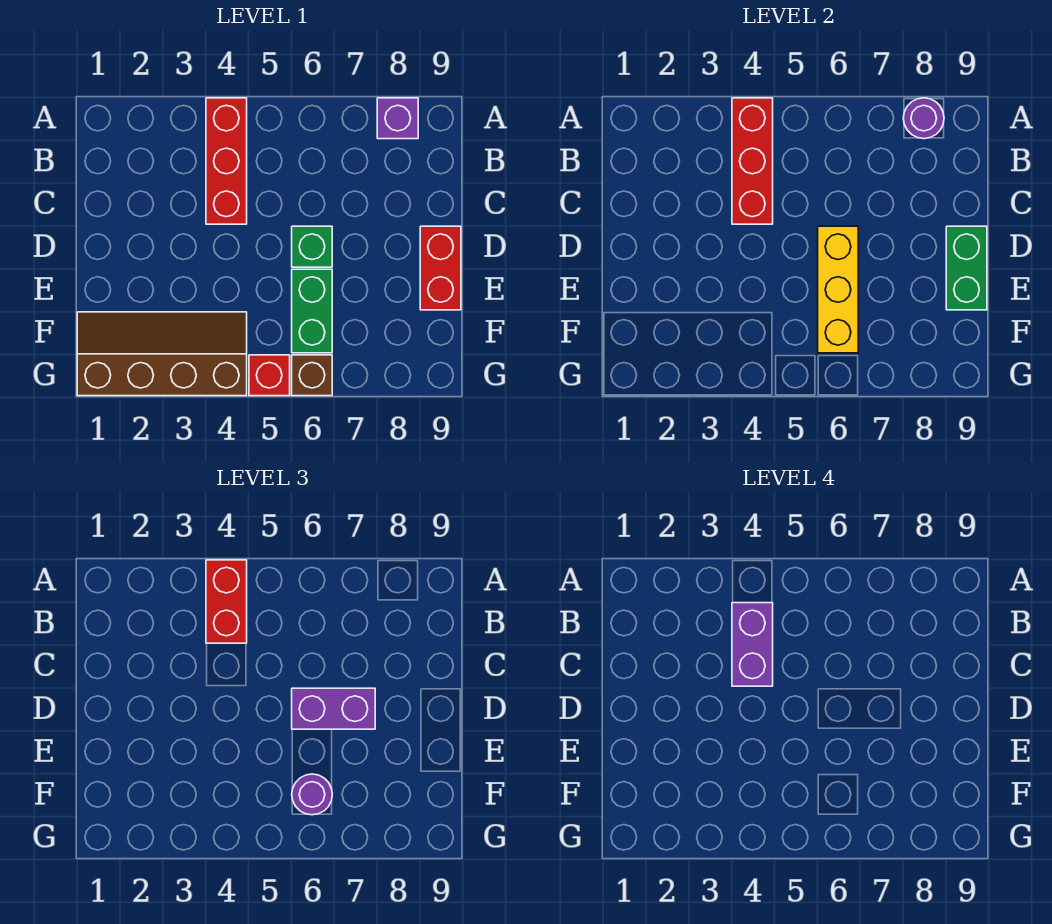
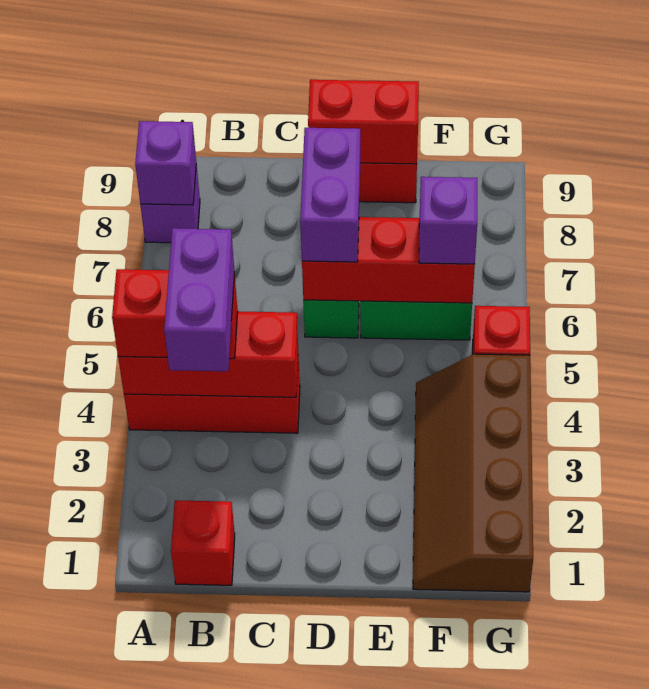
purple 1x1 round brick [903,98,944,139] -> purple 1x1 brick [135,121,196,205]
none -> red 1x1 brick [171,500,235,585]
purple 1x2 brick [732,603,773,686] -> purple 1x2 brick turned to [164,228,234,371]
yellow 1x3 brick [818,226,858,353] -> red 1x3 brick [302,217,475,303]
green 1x2 brick [946,226,987,310] -> red 1x2 brick [308,80,419,164]
purple 1x1 round brick [292,774,332,815] -> purple 1x1 brick [419,177,477,264]
brown 1x1 brick [292,355,332,396] -> none

